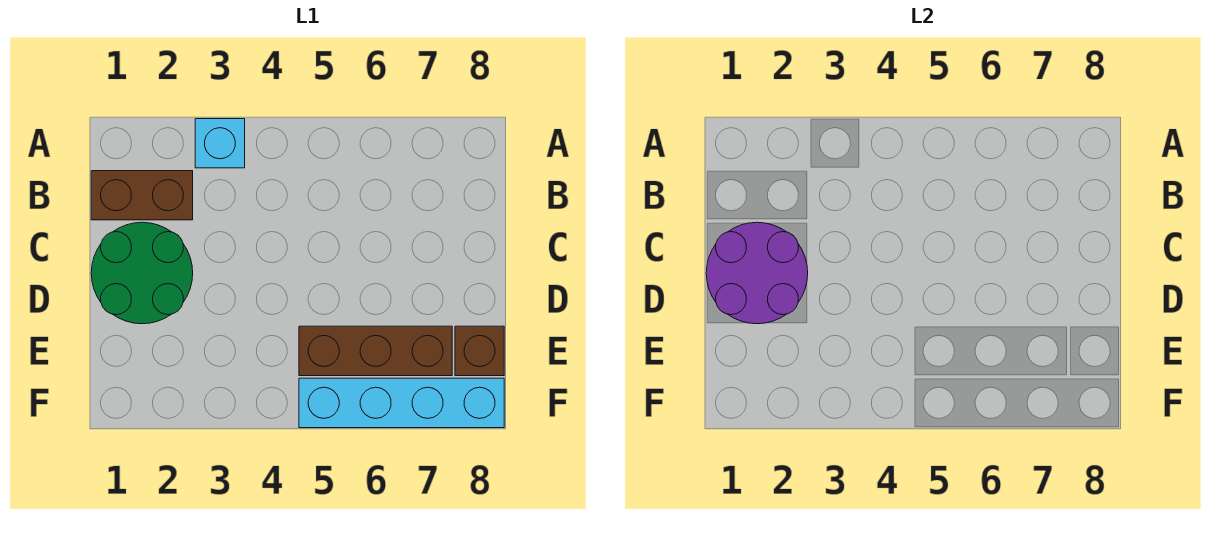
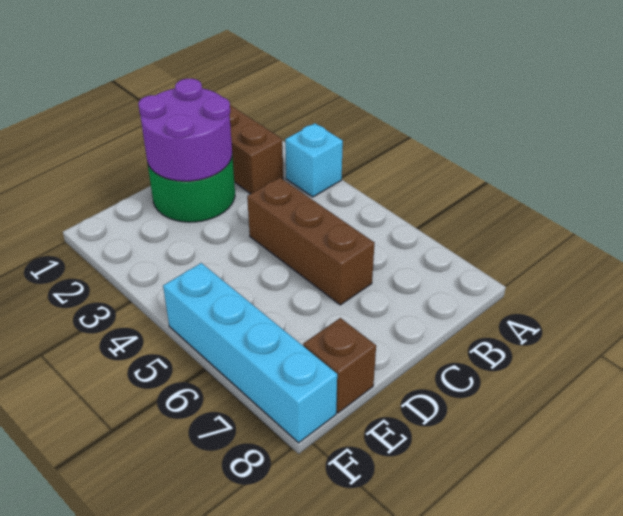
brown 1x3 brick [299,326,452,376] -> brown 1x3 brick moved to [247,178,375,305]

